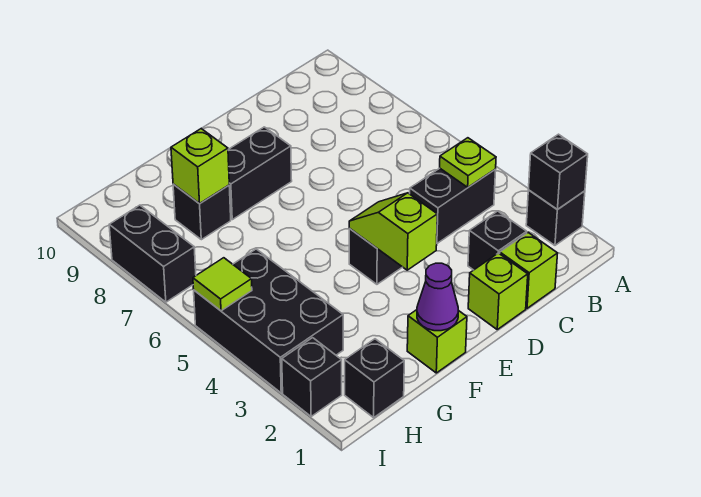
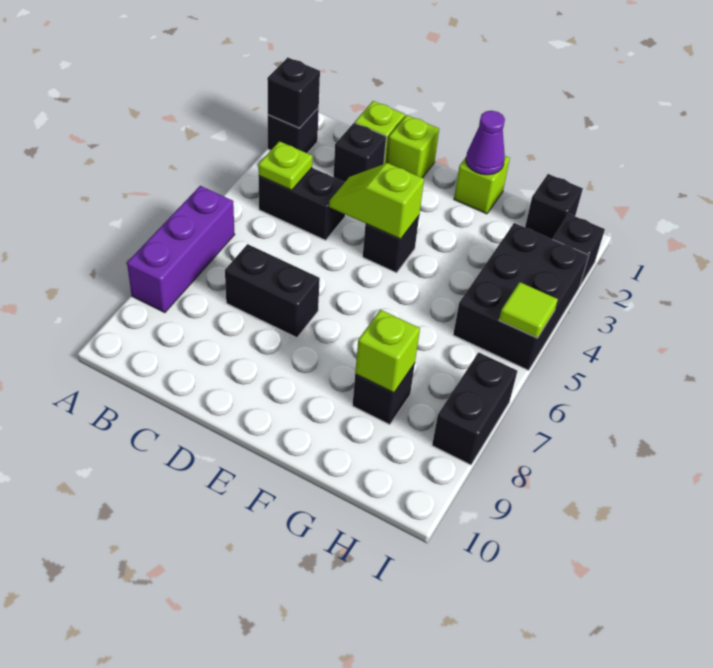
none -> purple 1x3 brick [127,186,235,313]
lime 1x2 slope [349,193,437,270] -> lime 1x2 slope turned to [329,163,424,239]
black 1x2 brick [228,127,292,220] -> black 1x2 brick moved to [225,244,320,338]

